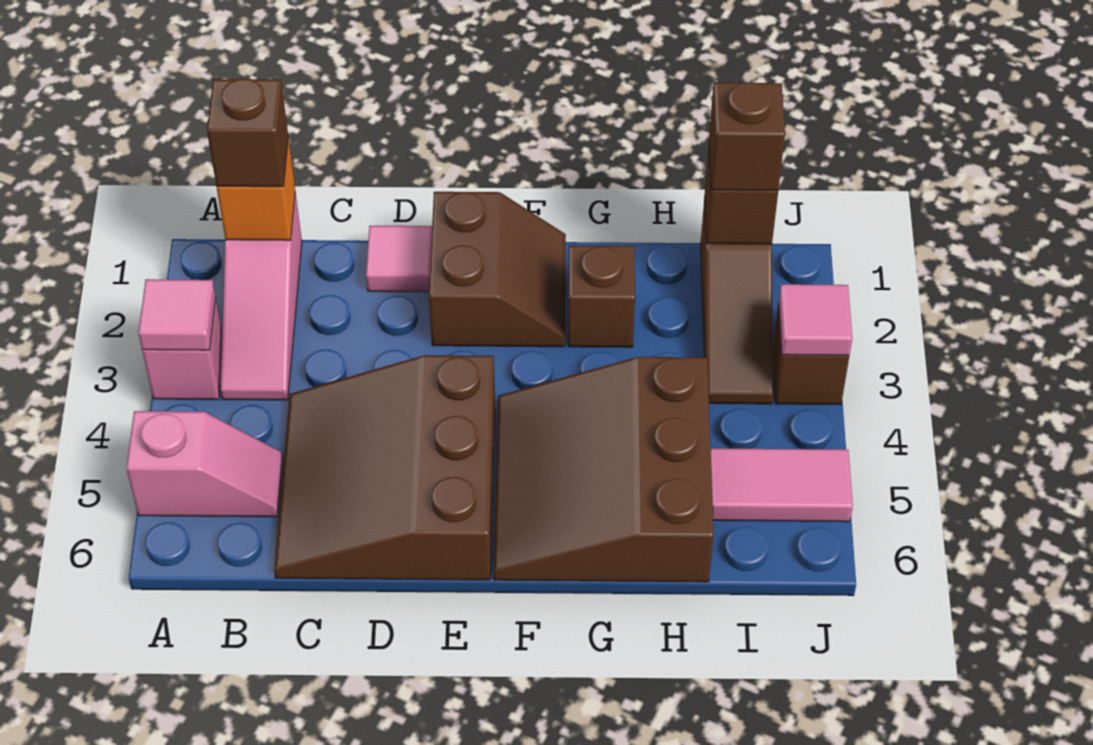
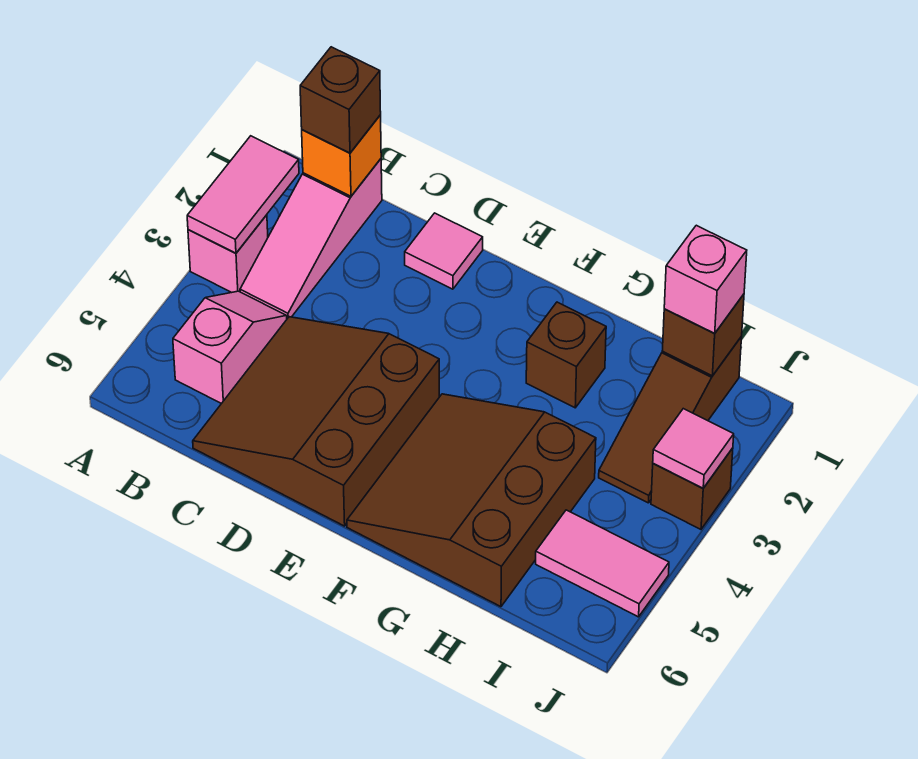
pink 1x1 tile [138,279,216,350] -> pink 1x2 tile [187,136,299,253]
pink 1x2 slope [126,411,283,517] -> pink 1x2 slope turned to [173,291,287,404]
brown 2x2 slope [429,192,566,347] -> none
brown 1x1 brick [709,82,785,190] -> pink 1x1 brick [664,225,747,333]

